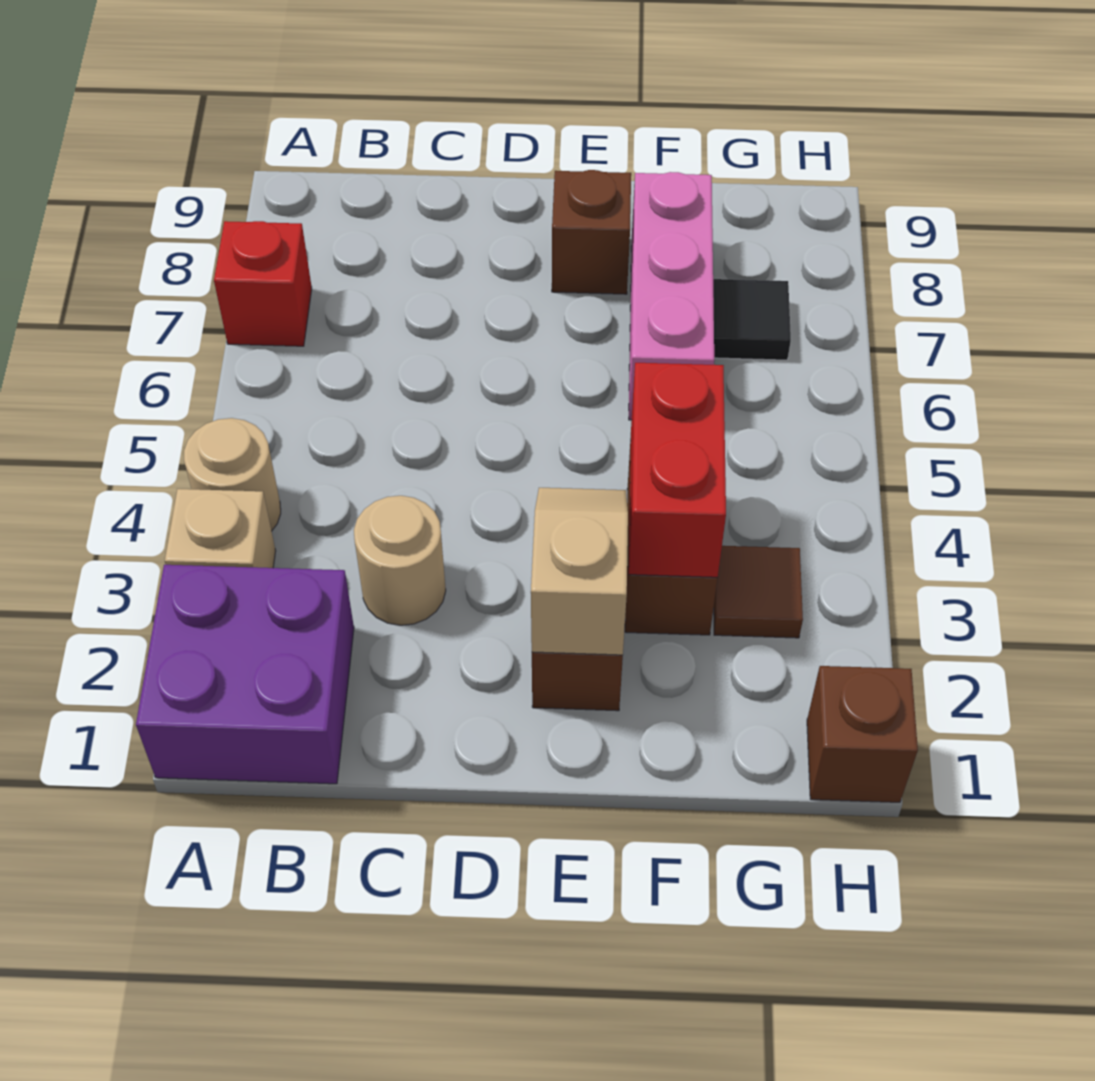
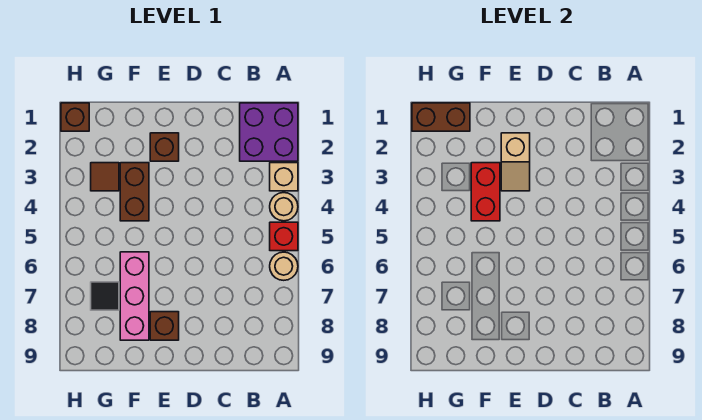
red 1x1 brick [214,221,312,346] -> red 1x1 brick moved to [270,222,298,251]
tan 1x1 round brick [354,496,446,625] -> tan 1x1 round brick moved to [270,252,298,280]
none -> brown 1x2 brick [412,103,470,131]

